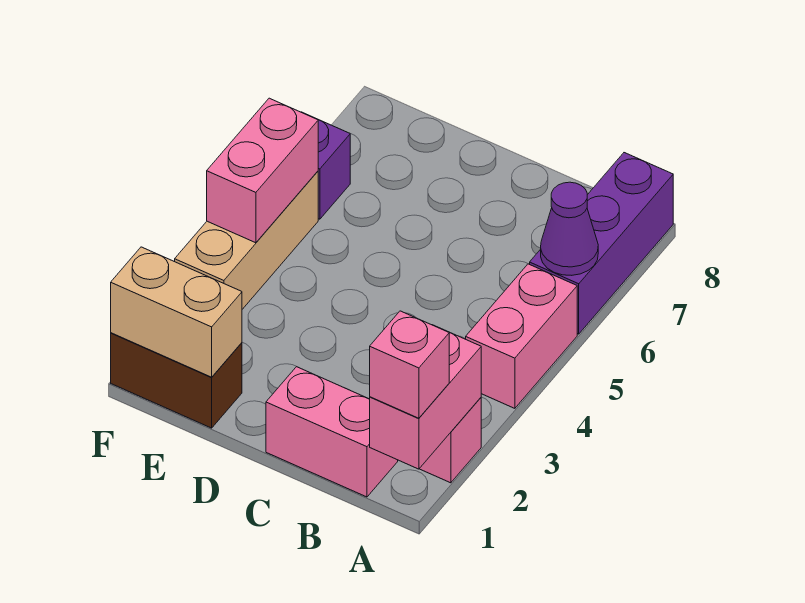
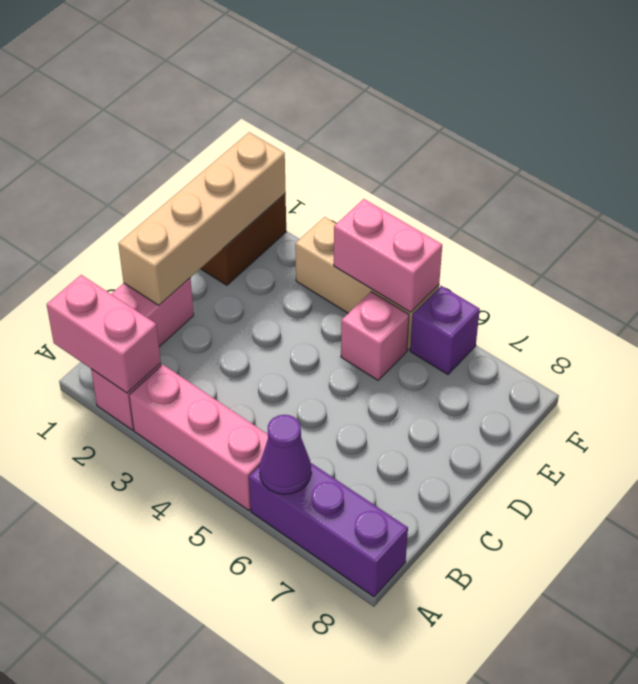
pink 1x1 brick [370,311,449,418] -> pink 1x1 brick moved to [341,292,409,380]
pink 1x2 brick [466,264,577,408] -> pink 1x3 brick [129,365,268,510]
tan 1x2 brick [111,247,242,377] -> tan 1x4 brick [118,132,286,305]

